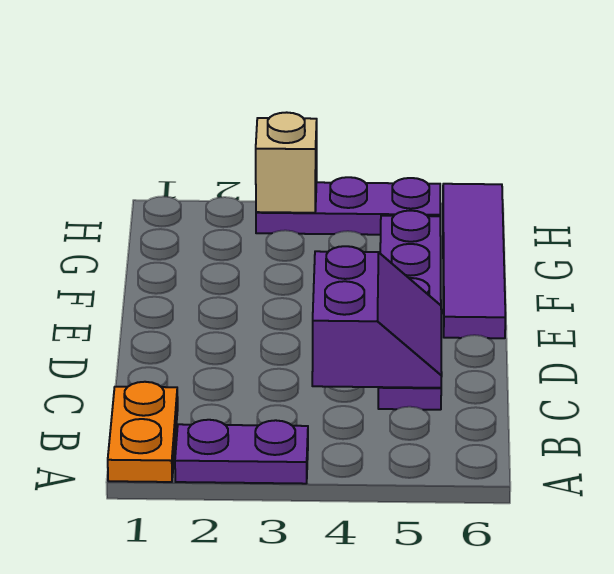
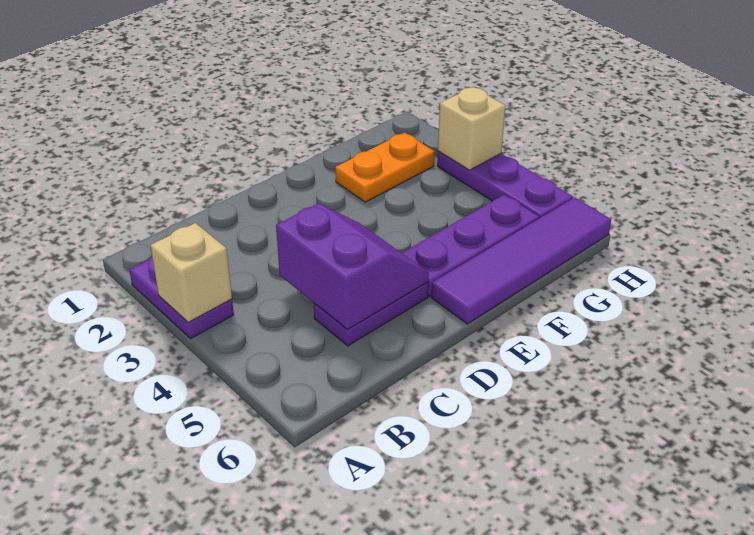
orange 1x2 plate [108,382,178,482] -> orange 1x2 plate moved to [335,133,435,202]
none -> tan 1x1 brick [150,223,232,322]
purple 2x2 slope [312,246,442,388] -> purple 2x2 slope turned to [276,203,429,329]

